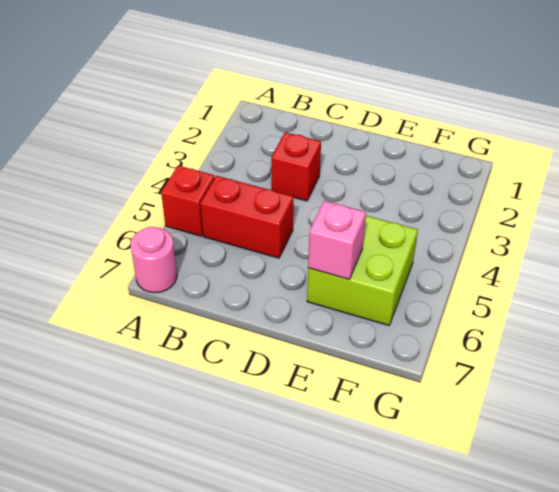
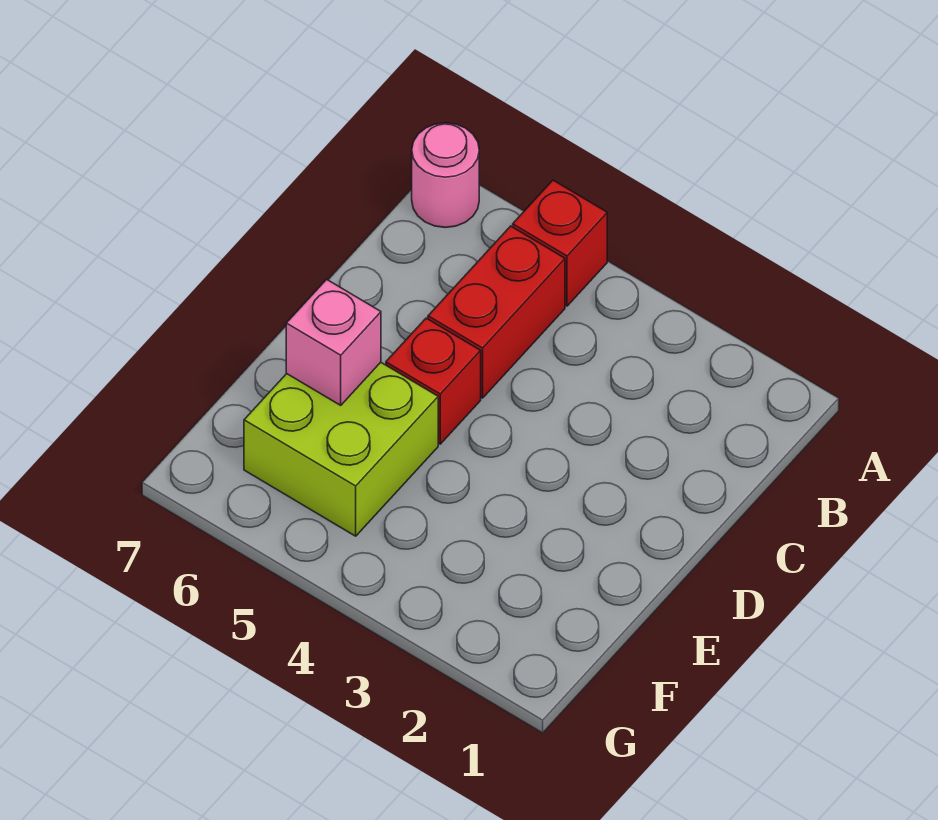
red 1x1 brick [271,132,321,201] -> red 1x1 brick moved to [386,318,481,444]

